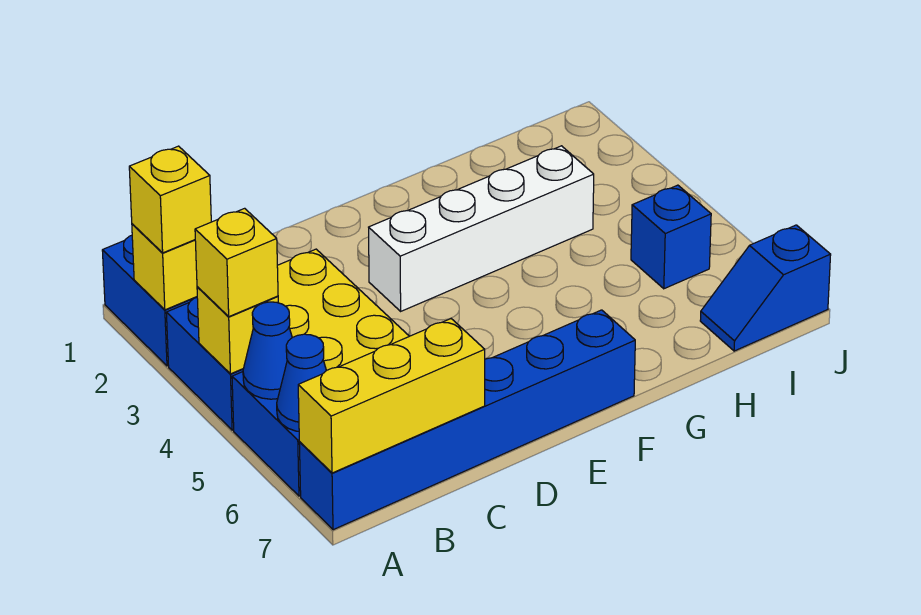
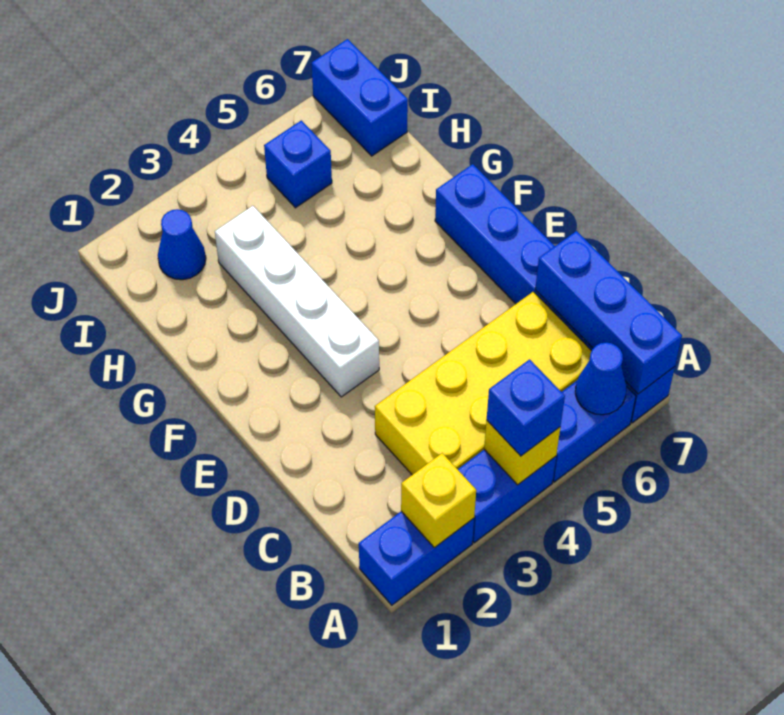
yellow 1x1 brick [129,146,211,253] -> none
yellow 1x1 brick [195,208,278,317] -> blue 1x1 brick [487,359,565,456]
blue 1x1 cone [243,302,292,399] -> blue 1x1 cone moved to [158,209,206,280]
yellow 1x3 brick [298,319,485,473] -> blue 1x3 brick [535,231,682,394]
blue 1x2 slope [700,225,831,351] -> blue 1x2 brick [311,39,408,156]

